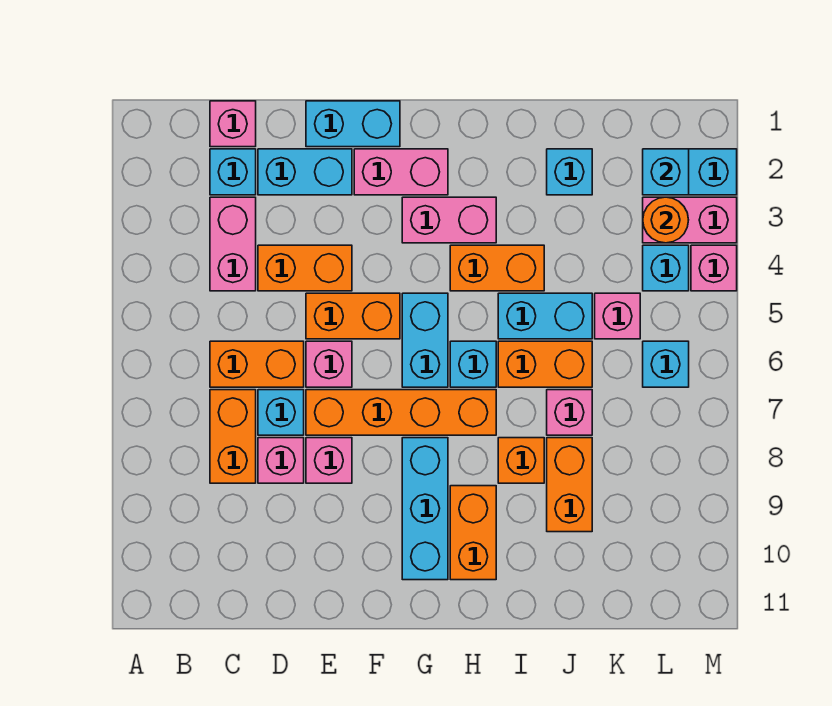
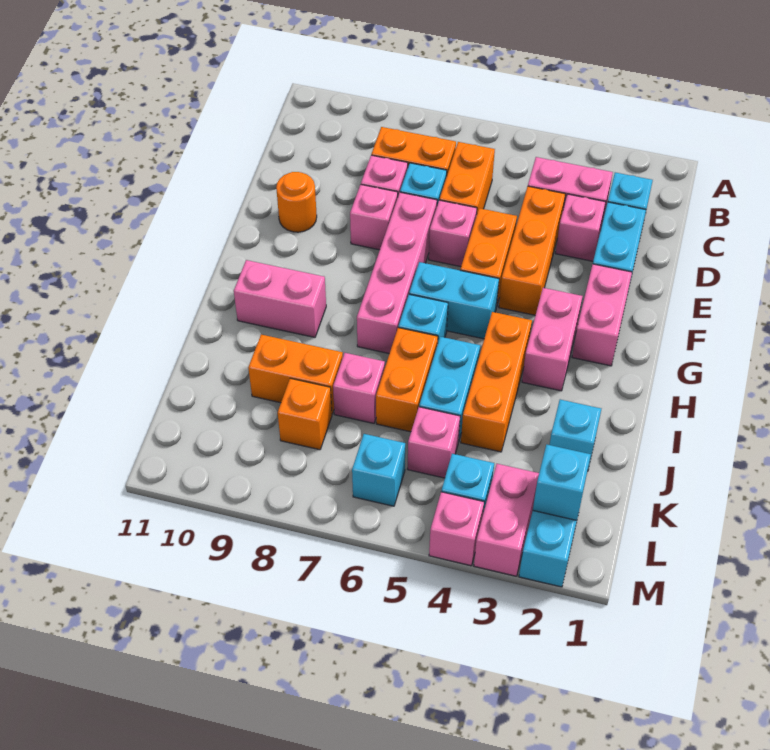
pink 1x1 brick [210,101,256,147] -> pink 1x1 brick moved to [556,194,606,261]
orange 1x2 brick [258,245,352,291] -> orange 1x3 brick [499,186,565,315]
cyan 1x2 brick [306,101,400,147] -> none
orange 1x4 brick [306,390,496,435] -> pink 1x4 brick [357,192,437,354]
cyan 1x3 brick [402,438,448,580] -> none
orange 1x2 brick [450,245,544,291] -> orange 1x3 brick [461,312,532,452]
orange 1x2 brick [450,486,496,580] -> pink 1x2 brick [234,260,326,337]
orange 1x1 brick [498,438,544,483] -> orange 1x1 brick moved to [278,378,332,450]
orange 1x1 round brick [643,197,688,243] -> orange 1x1 round brick moved to [276,172,317,232]

